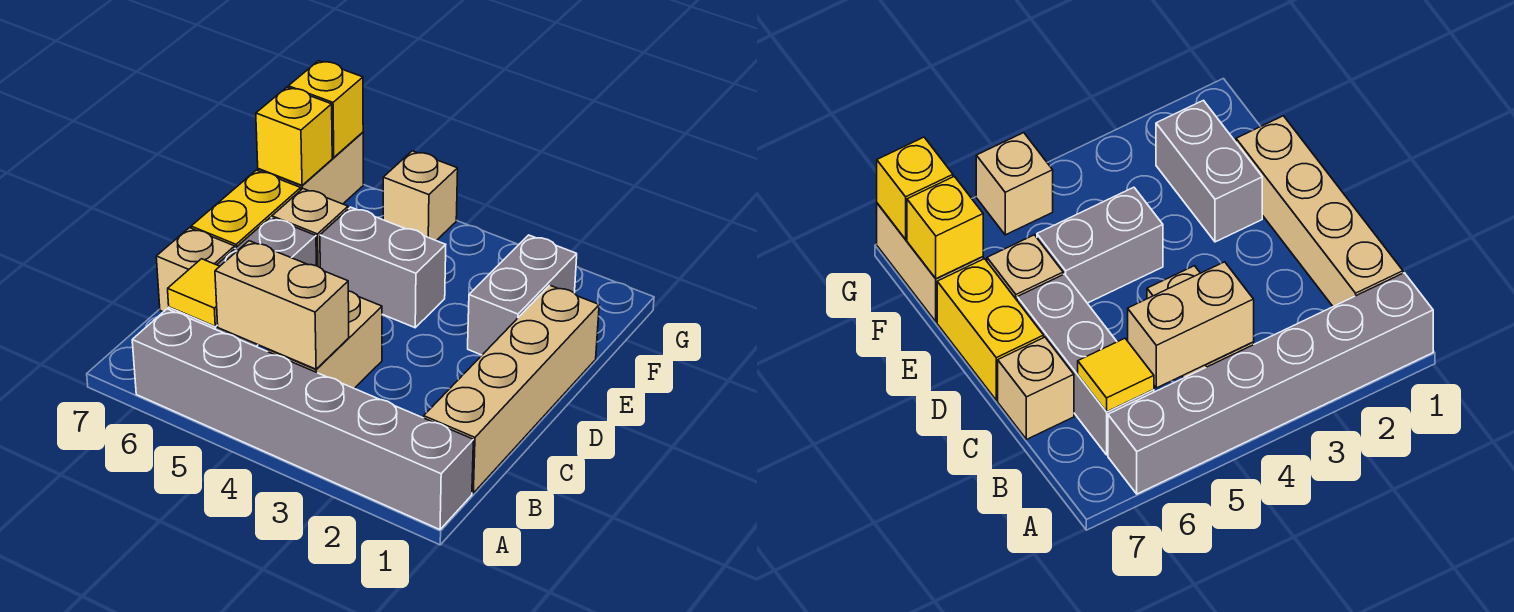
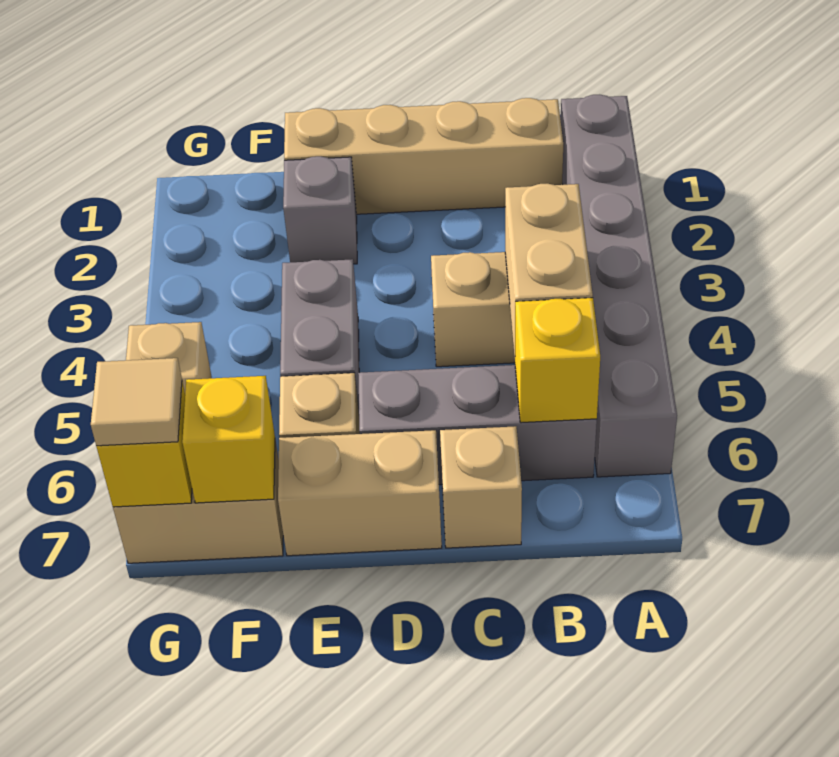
yellow 1x1 tile [168,259,220,326] -> yellow 1x1 brick [515,298,600,423]
yellow 1x2 brick [191,170,301,248] -> tan 1x2 brick [278,430,442,556]
grey 1x2 brick [468,235,577,355] -> grey 1x1 brick [283,156,357,264]
none -> tan 1x1 tile [91,358,182,446]

